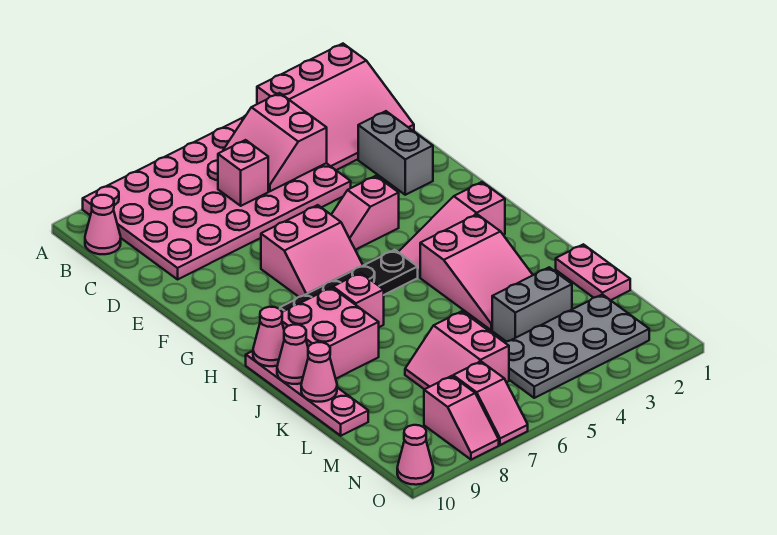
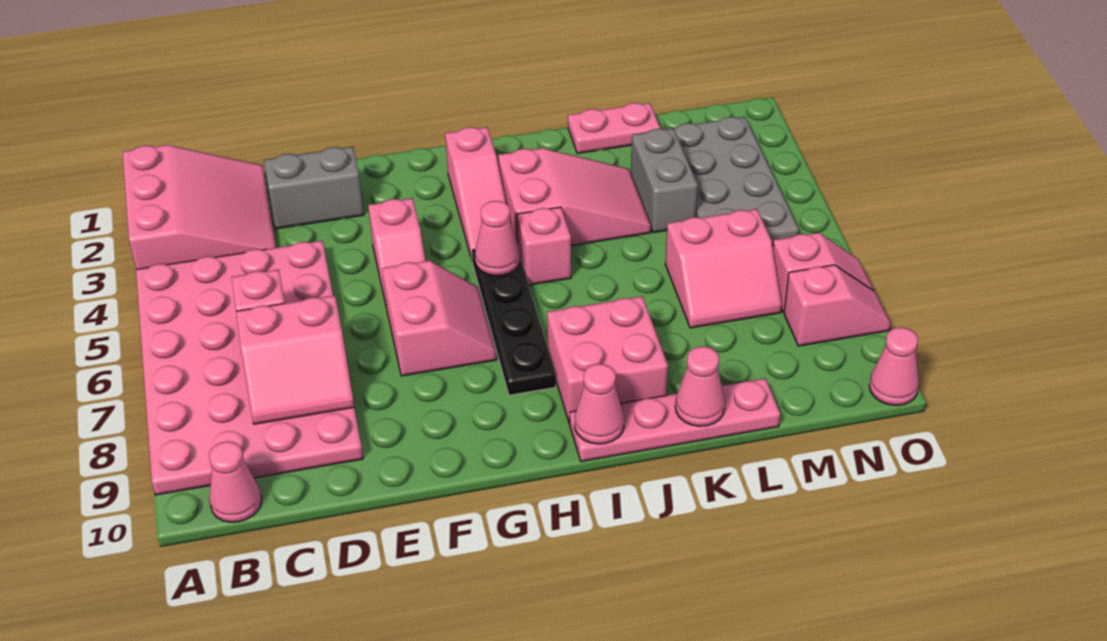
pink 2x2 slope [223,93,327,191] -> pink 2x2 slope moved to [236,295,354,424]
pink 1x1 brick [333,273,384,327] -> pink 1x1 brick moved to [517,207,571,285]
pink 1x1 cone [277,324,308,384] -> pink 1x1 cone moved to [475,201,520,276]

